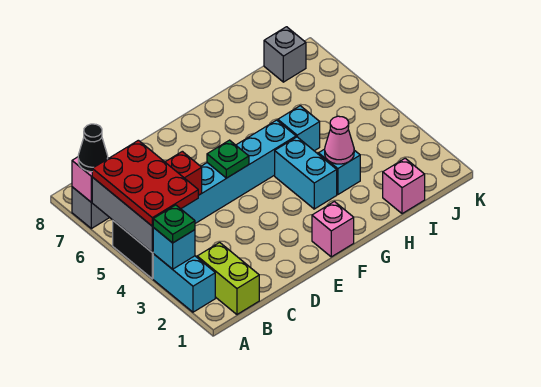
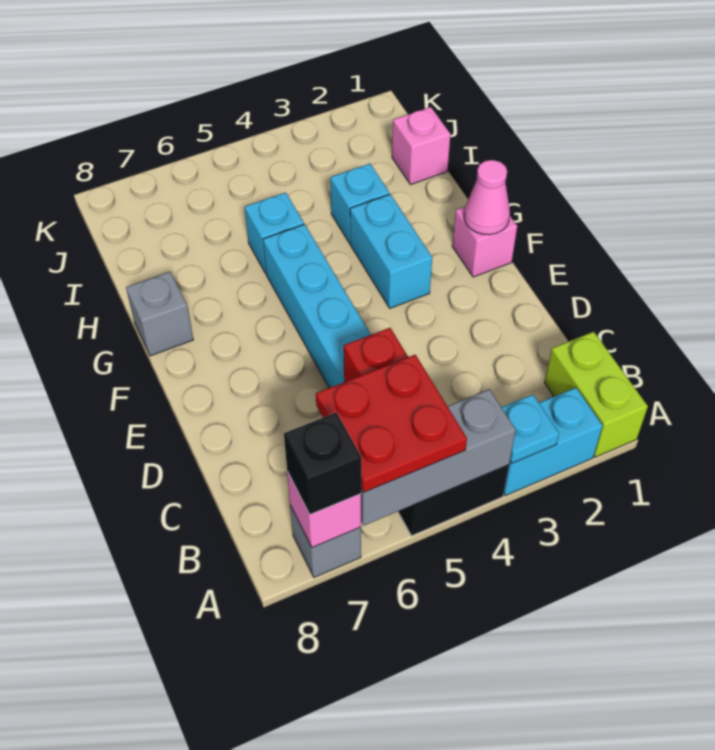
cyan 1x1 brick [153,228,195,269] -> cyan 1x1 plate [502,395,559,463]
green 1x1 plate [153,205,195,243] -> none
red 2x3 plate [92,140,198,226] -> red 2x2 plate [316,355,467,492]
black 1x1 cone [78,124,108,172] -> black 1x1 brick [284,413,361,515]
lime 1x2 brick [197,242,259,314] -> lime 1x2 brick turned to [545,332,648,457]
green 1x1 plate [207,140,249,178] -> none
cyan 1x2 brick [275,137,337,209] -> cyan 1x2 brick turned to [350,194,432,308]
pink 1x1 cone [325,116,354,164] -> pink 1x1 cone moved to [464,160,510,235]
grey 1x1 brick [264,27,306,82] -> grey 1x1 brick moved to [126,272,193,356]

